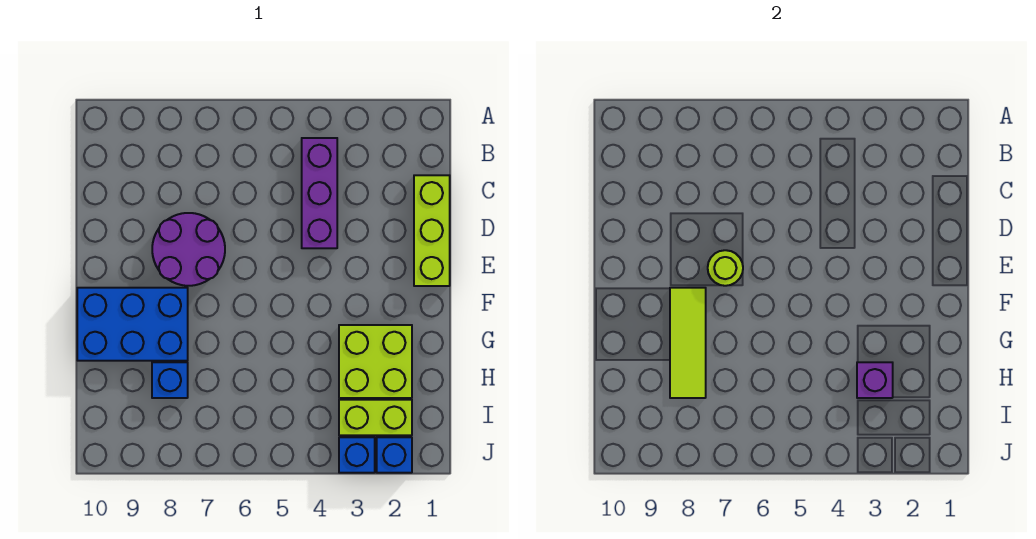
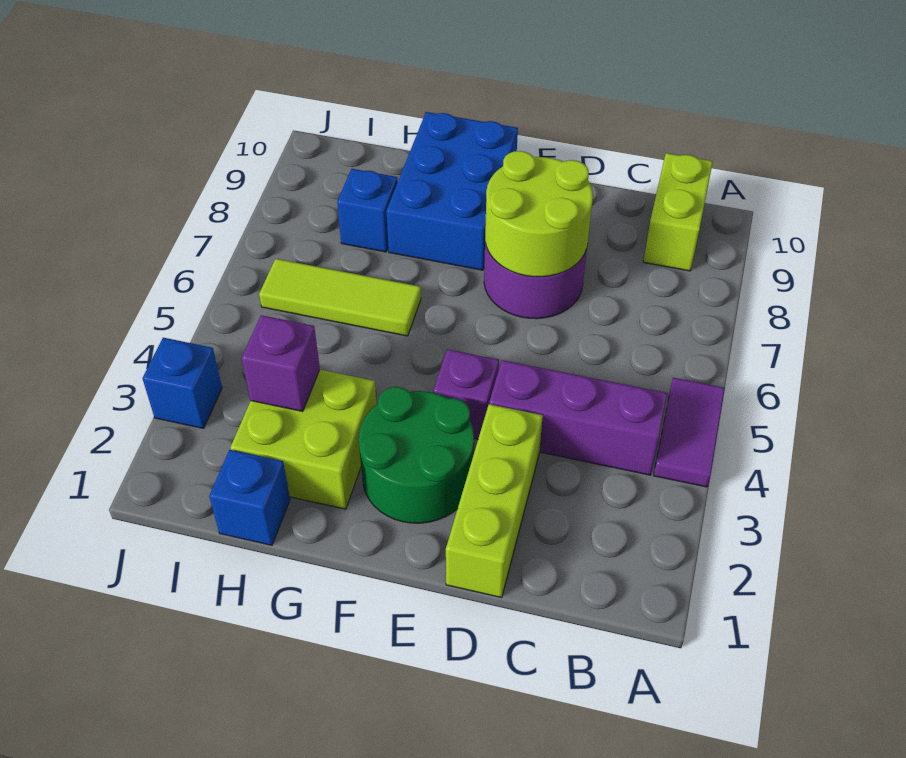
none -> purple 1x2 tile [654,378,725,487]
lime 1x3 brick [414,175,450,286] -> lime 1x3 brick turned to [446,404,543,598]
none -> green 2x2 round brick [359,387,474,523]
none -> purple 1x1 brick [433,349,499,439]
lime 1x1 round brick [708,250,743,286] -> lime 2x2 round brick [485,151,593,277]
lime 1x3 tile [670,288,706,398] -> lime 1x3 tile moved to [259,259,421,336]
lime 1x2 brick [339,400,412,435] -> lime 1x2 brick moved to [643,153,713,271]
blue 1x1 brick [377,437,412,473] -> blue 1x1 brick moved to [209,450,290,545]

